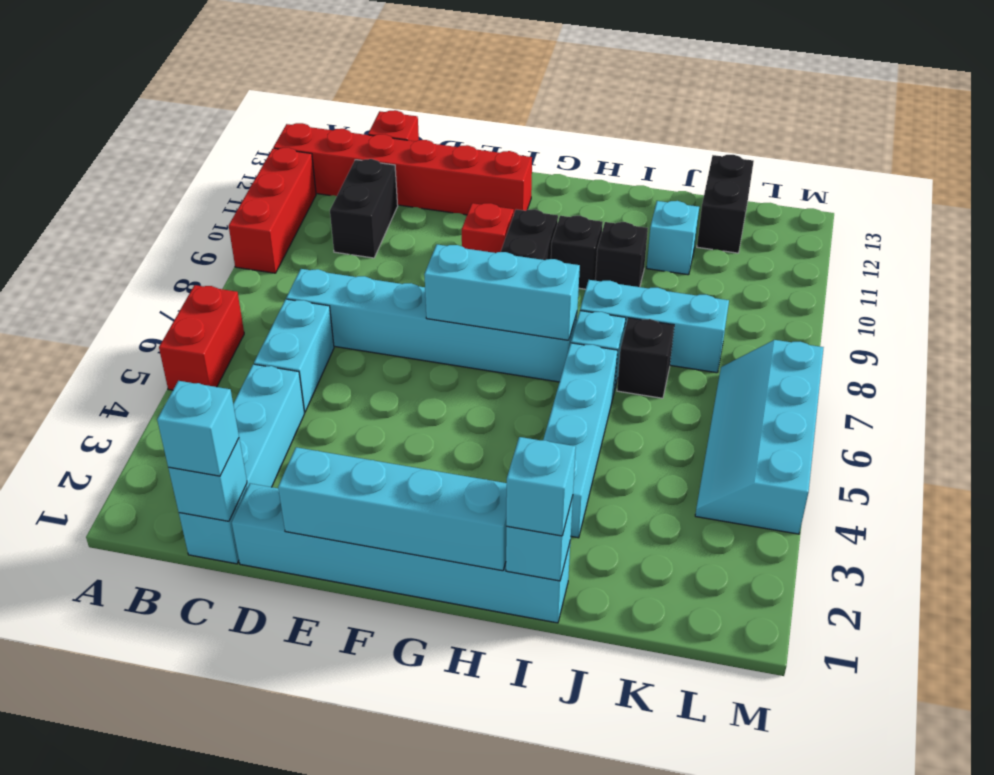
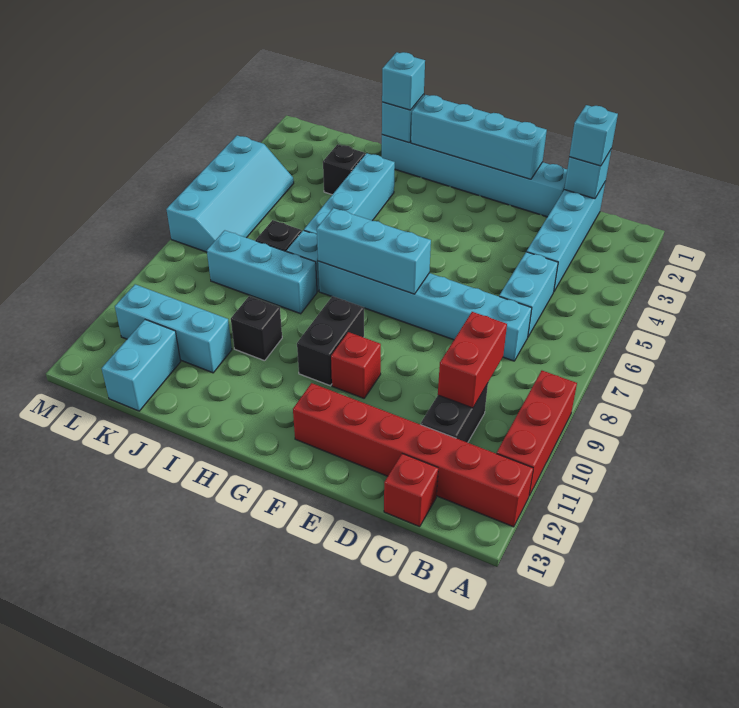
red 1x2 brick [159,285,244,390] -> red 1x2 brick moved to [438,312,507,408]
black 1x1 brick [551,216,603,289] -> black 1x1 brick moved to [323,144,365,195]
cyan 1x1 brick [647,201,699,275] -> cyan 1x3 brick [115,284,232,373]
black 1x2 brick [697,155,754,253] -> cyan 1x2 brick [102,320,181,411]

